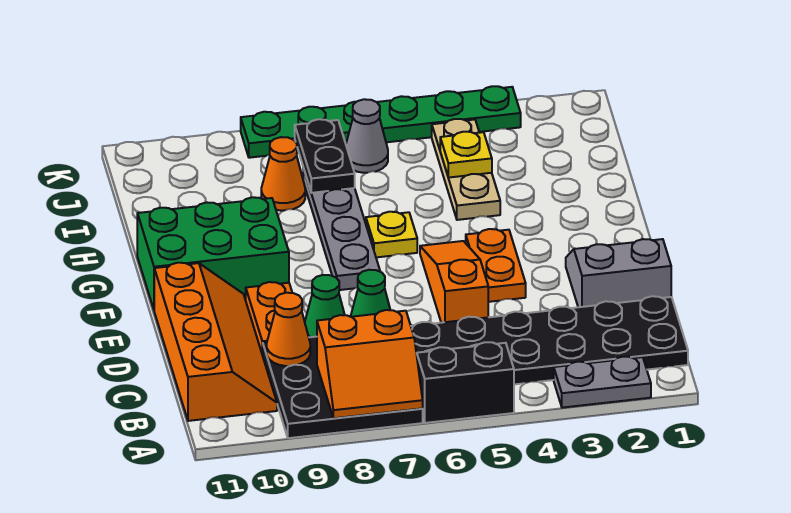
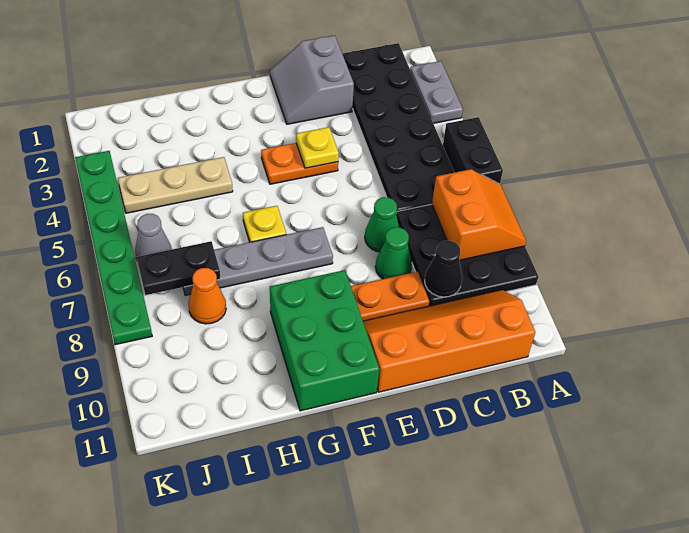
orange 1x1 cone [267,293,310,366] -> black 1x1 cone [425,241,462,297]
orange 1x3 slope [420,241,488,323] -> none
yellow 1x1 plate [440,132,492,178] -> yellow 1x1 plate moved to [296,127,339,168]

